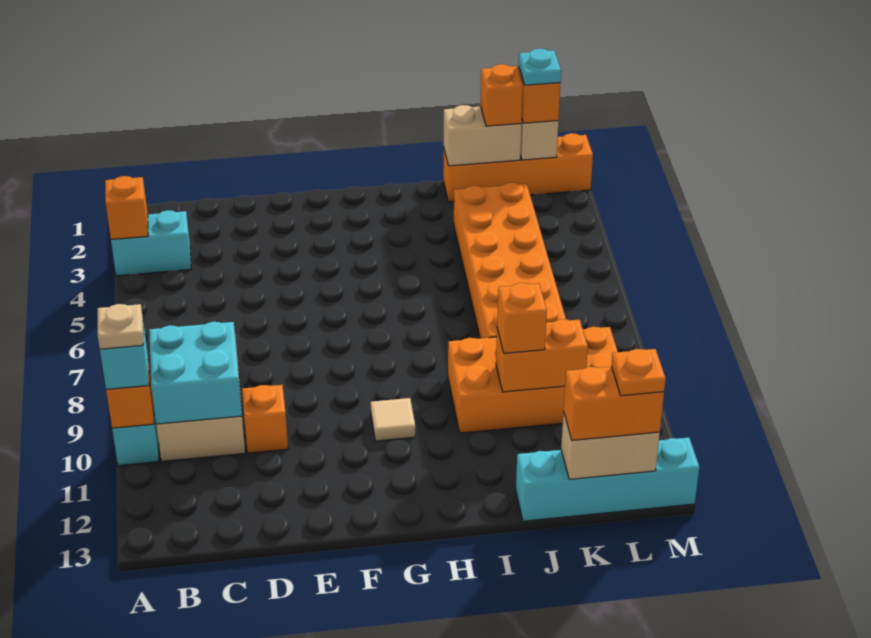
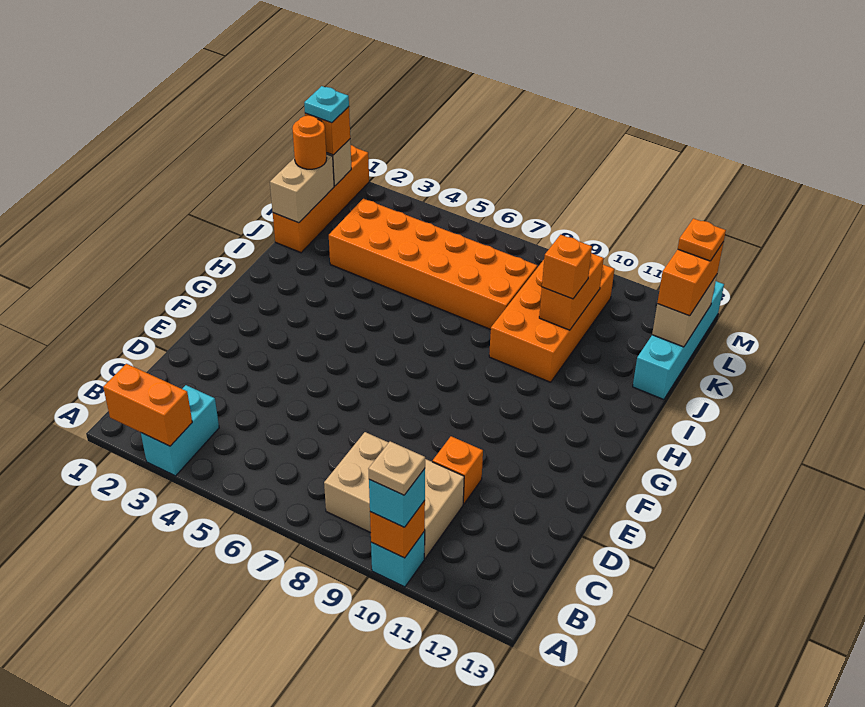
orange 1x1 brick [105,176,148,239] -> orange 1x2 brick [103,364,192,446]
cyan 2x2 brick [149,322,242,424] -> none
tan 1x1 tile [371,398,415,441] -> none
orange 1x1 brick [481,64,523,126] -> orange 1x1 round brick [292,116,327,169]

